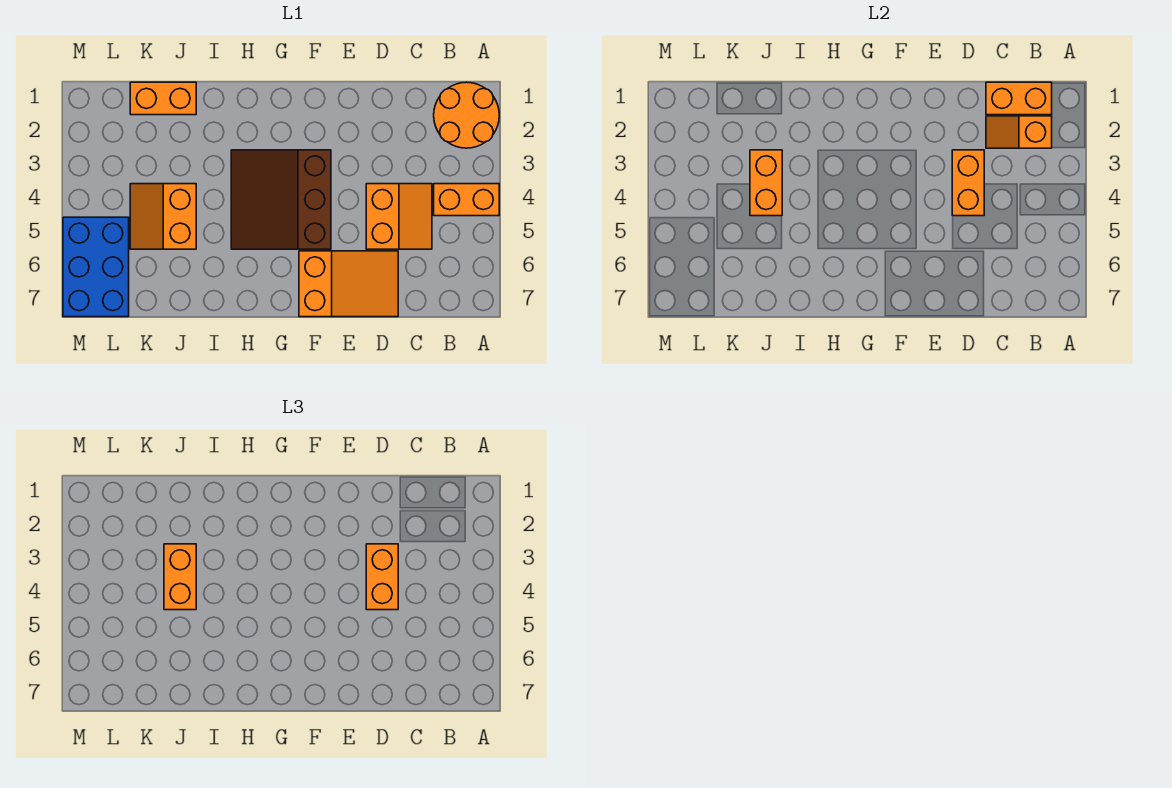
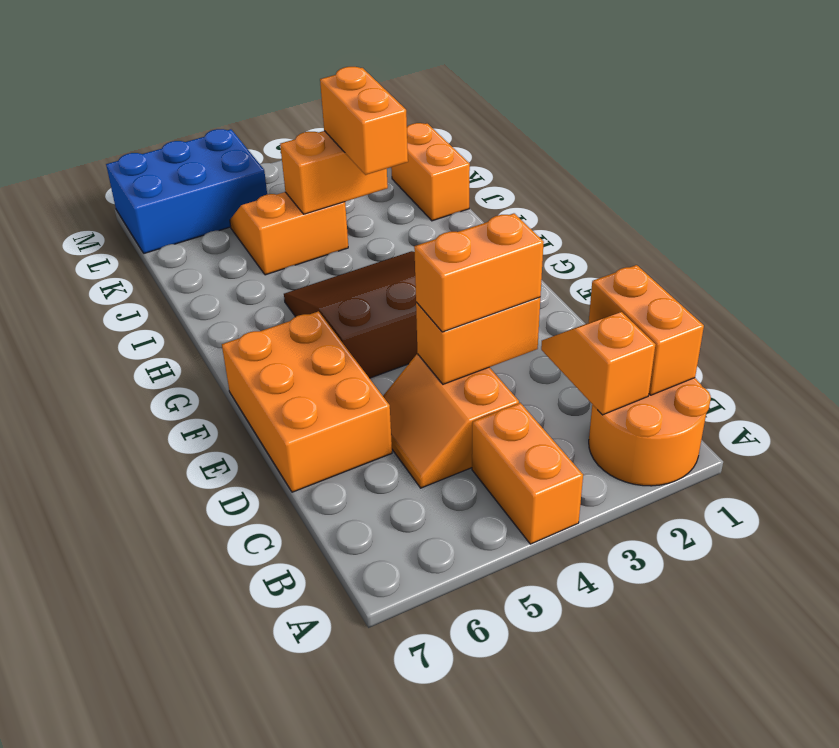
orange 2x2 slope [366,184,432,249] -> orange 2x2 slope turned to [383,354,519,488]
orange 2x3 slope [299,251,398,317] -> orange 2x3 brick [222,311,392,492]
orange 1x2 brick [164,544,196,610] -> orange 1x2 brick turned to [320,67,408,175]

